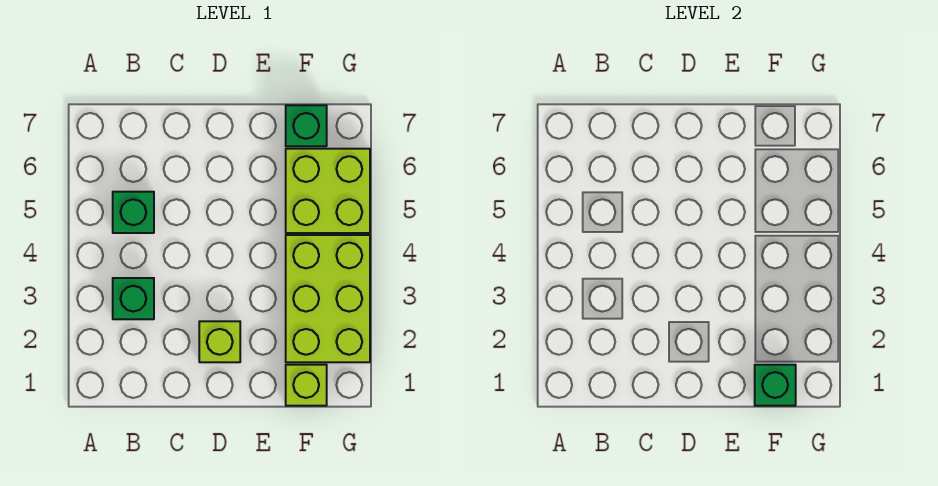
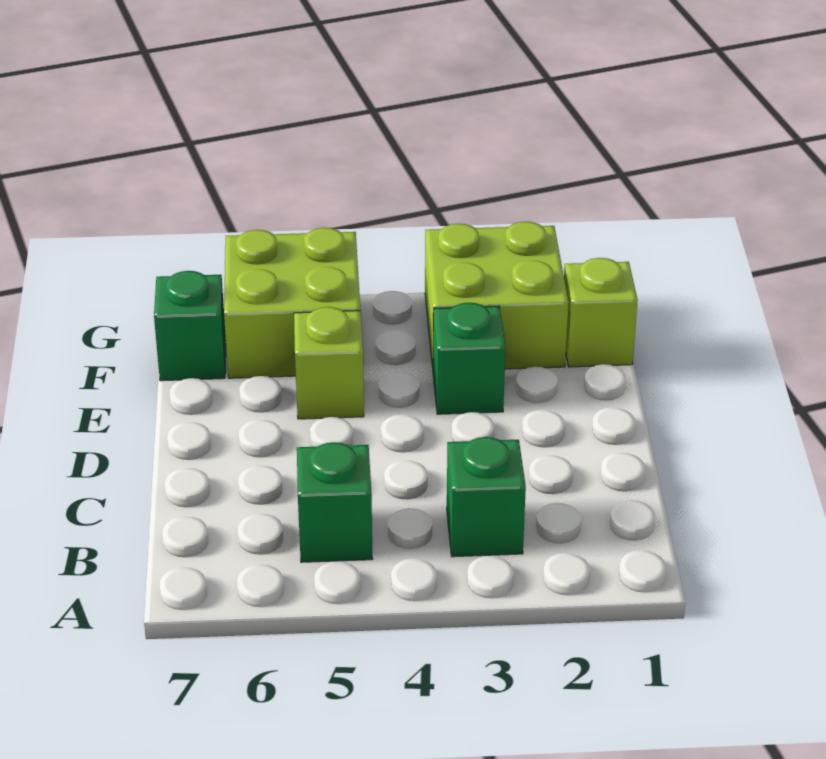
lime 1x1 brick [199,321,240,362] -> lime 1x1 brick moved to [294,307,364,419]
green 1x1 brick [755,365,796,406] -> green 1x1 brick moved to [433,303,505,414]
lime 2x3 brick [286,235,370,362] -> lime 2x2 brick [425,222,569,369]

